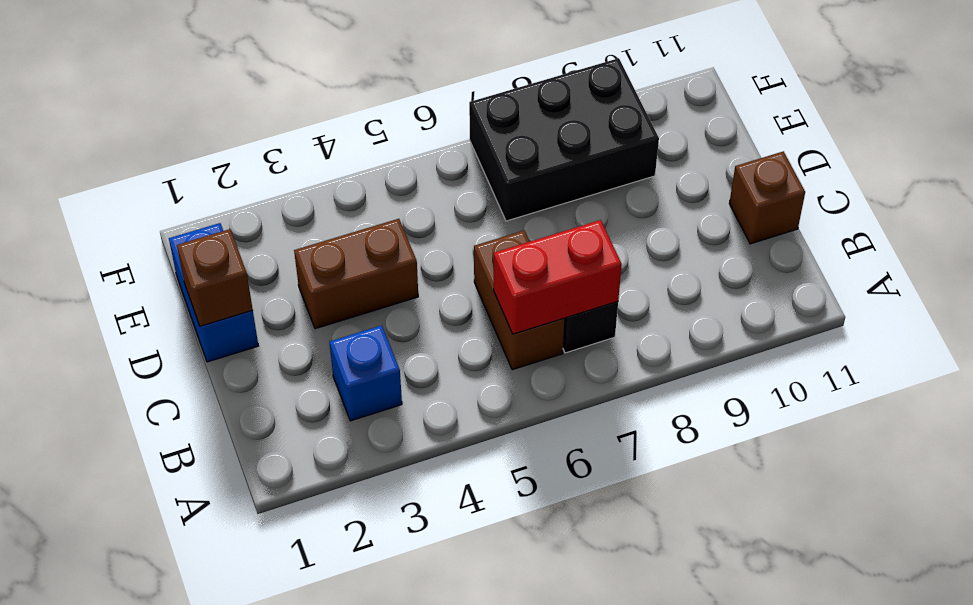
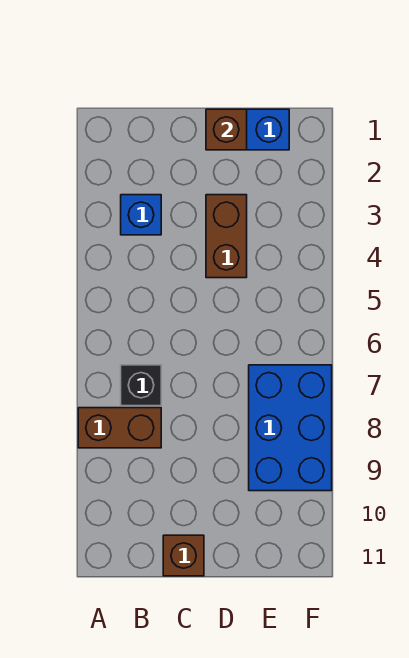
brown 1x2 brick [474,230,564,370] -> brown 1x2 brick moved to [78,408,161,448]
red 1x2 brick [494,220,622,334] -> none
black 2x3 brick [469,58,659,221] -> blue 2x3 brick [249,365,332,491]

